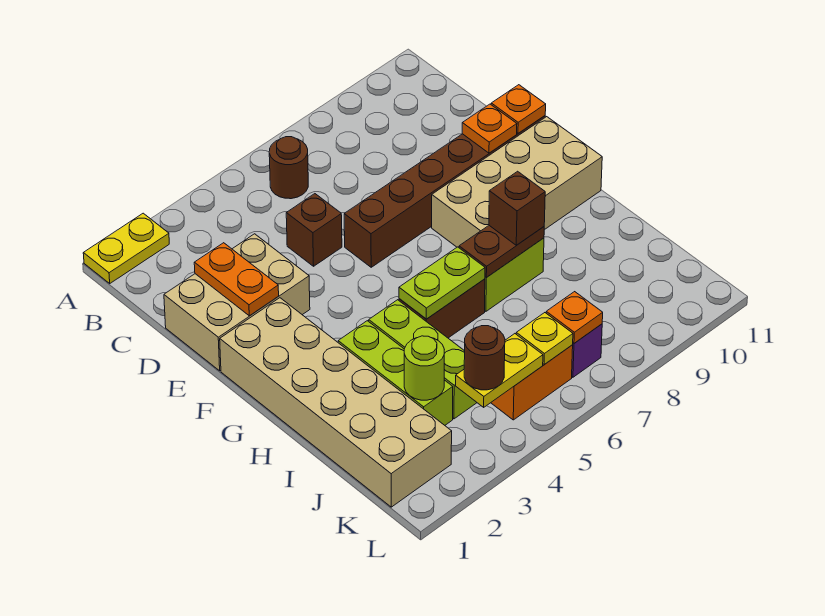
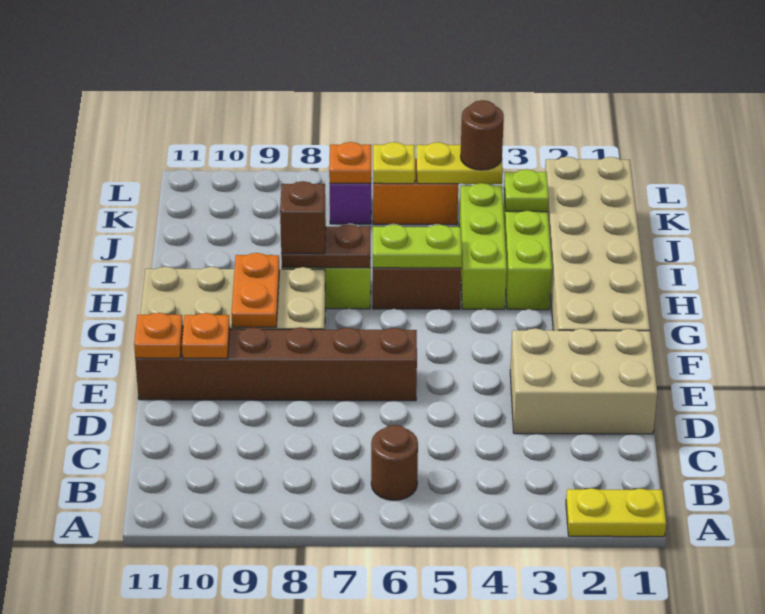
orange 1x2 plate [194,243,279,316] -> orange 1x2 plate moved to [231,253,279,327]
brown 1x1 brick [286,194,342,266] -> none
lime 1x1 round brick [404,336,444,400] -> lime 1x1 plate [504,169,549,212]

